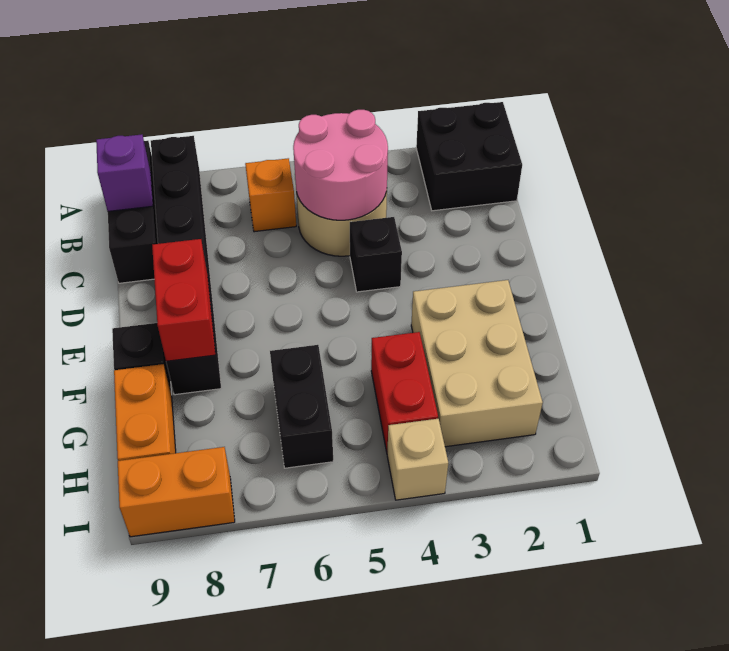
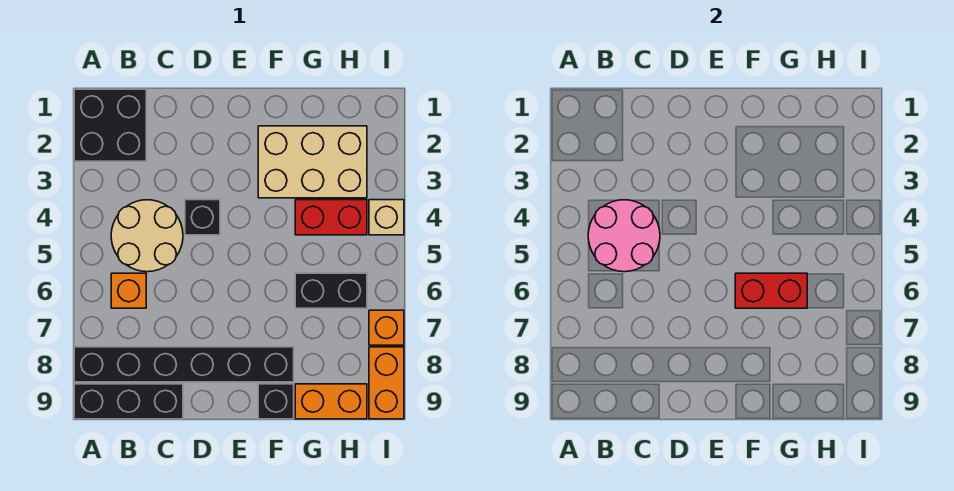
purple 1x1 brick [96,134,153,211] -> none
red 1x2 brick [152,239,215,361] -> red 1x2 brick moved to [735,273,807,308]
none -> orange 1x1 brick [369,310,404,345]

